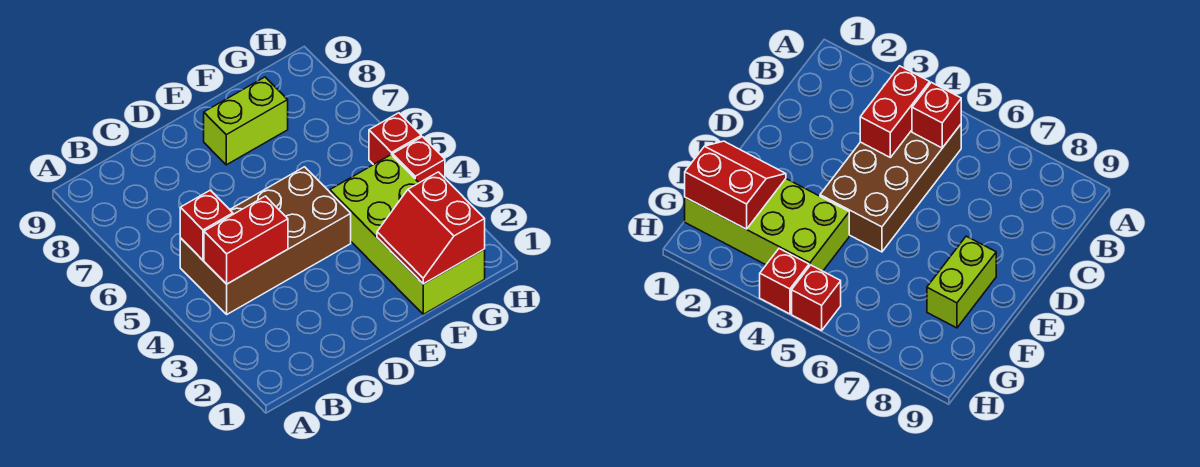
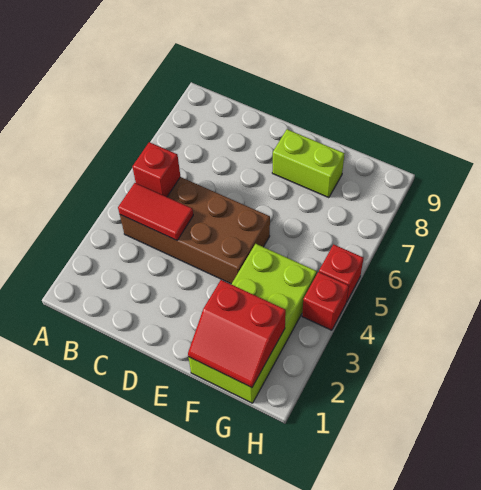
red 1x2 brick [204,196,288,284] -> red 1x2 tile [118,183,193,240]
red 2x2 slope [377,172,485,284] -> red 2x2 slope turned to [188,280,286,388]

